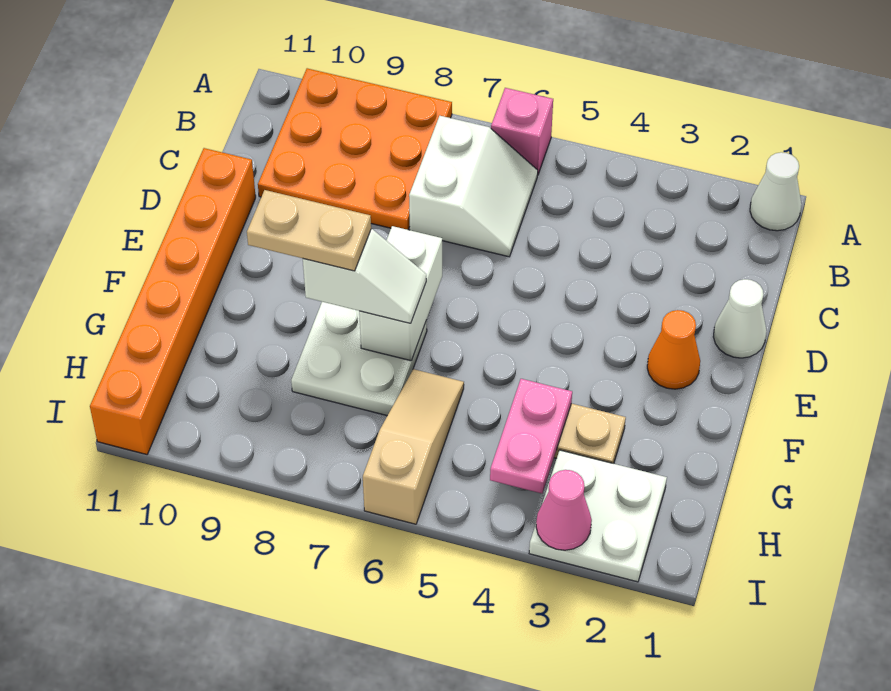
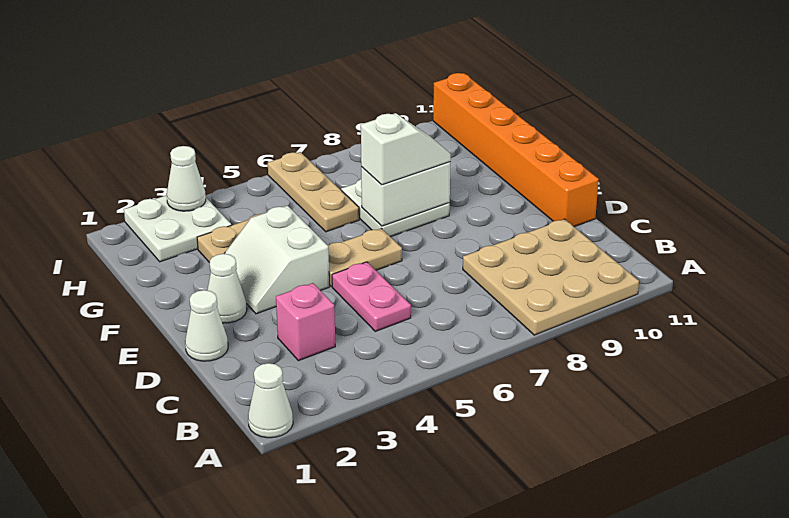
pink 1x1 brick [491,88,553,174] -> pink 1x1 brick moved to [276,283,335,361]
orange 3x3 plate [258,68,452,230] -> tan 3x3 plate [463,219,639,335]
white 2x2 slope [409,116,538,257] -> white 2x2 slope moved to [224,206,329,314]
orange 1x1 cone [647,310,700,389] -> white 1x1 cone [207,254,247,323]
white 1x2 brick [359,226,442,361] -> white 1x2 brick turned to [361,162,451,226]
white 1x2 slope [303,229,426,323] -> white 1x2 slope turned to [361,113,451,185]
tan 1x2 plate [247,190,371,271] -> tan 1x2 plate moved to [328,229,402,286]
pink 1x2 plate [490,379,572,493] -> pink 1x2 plate moved to [332,262,411,331]
tan 1x3 slope [363,369,464,524] -> tan 1x3 plate [268,152,359,232]
pink 1x1 cone [536,470,592,550] -> white 1x1 cone [167,146,206,211]

